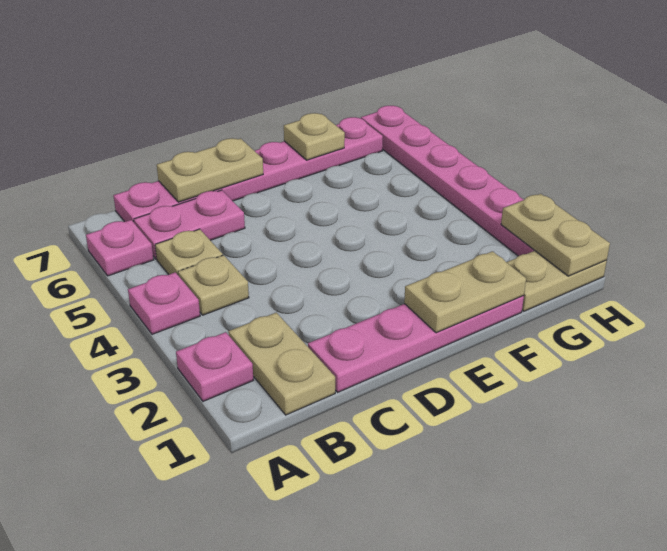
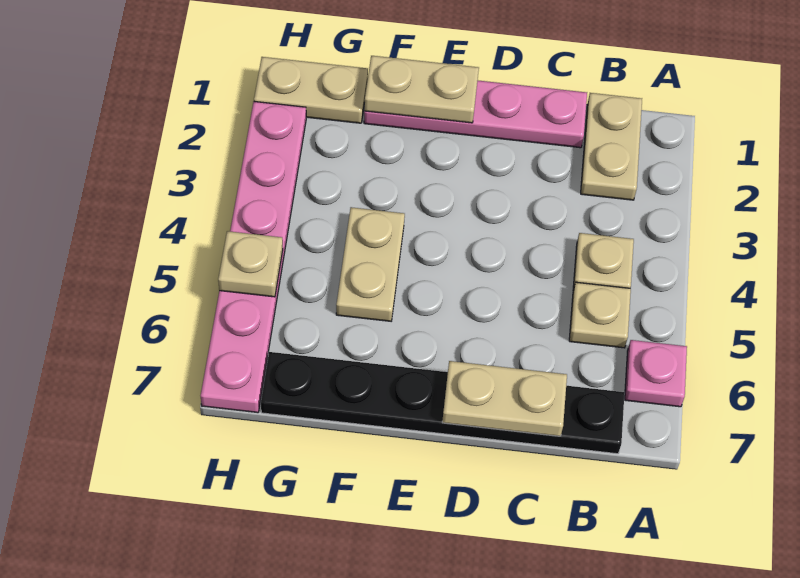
pink 1x1 plate [176,332,253,401] -> none
pink 1x1 plate [128,272,200,334] -> none
pink 1x2 plate [134,190,245,259] -> none
pink 1x6 plate [113,117,383,222] -> black 1x6 plate [261,352,625,454]
tan 1x1 plate [284,113,345,160] -> tan 1x1 plate moved to [218,231,283,297]
tan 1x2 plate [501,194,610,276] -> tan 1x2 plate moved to [336,207,405,321]

